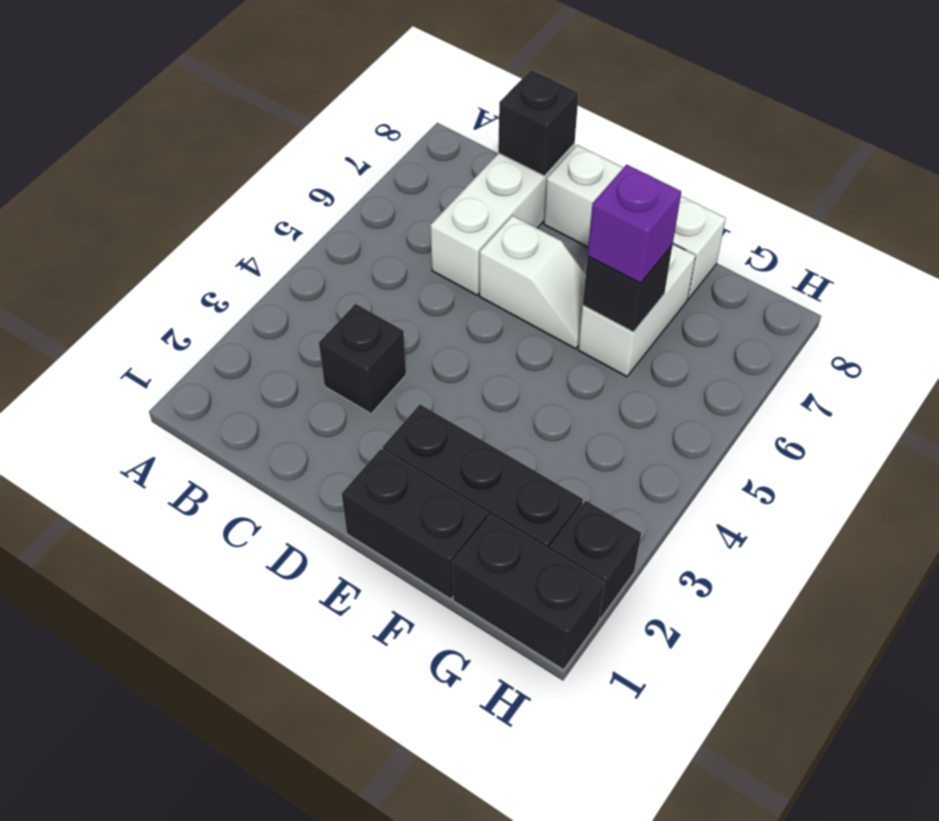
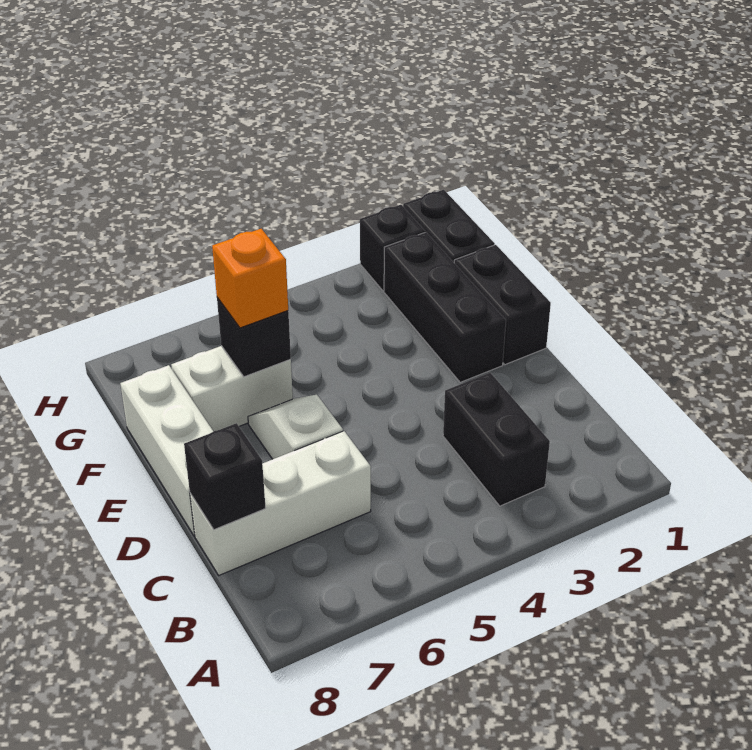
black 1x1 brick [319,304,406,413] -> black 1x2 brick [443,373,550,506]
purple 1x1 brick [587,165,681,283] -> orange 1x1 brick [212,229,288,328]

